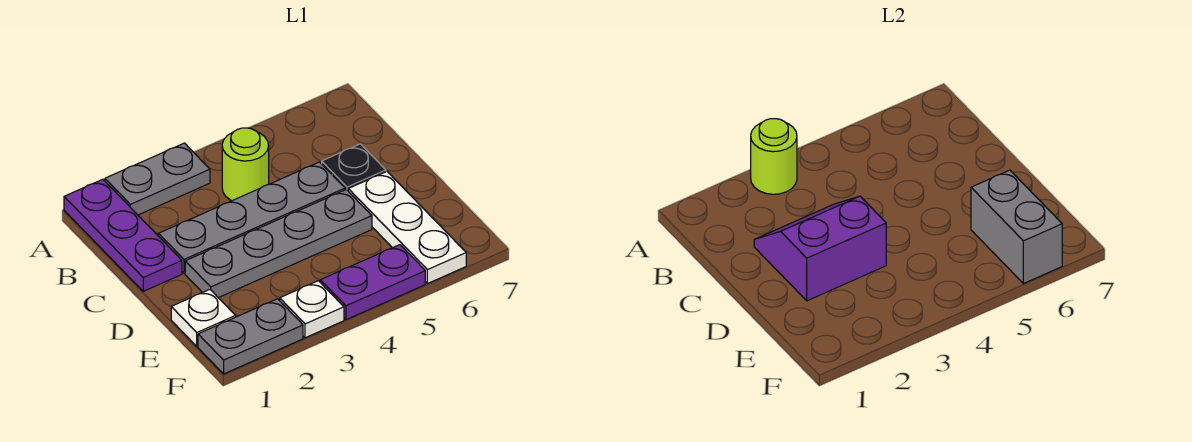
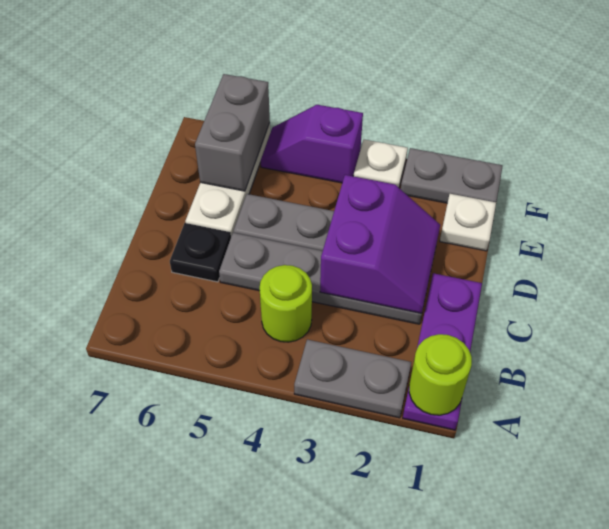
lime 1x1 round brick [751,119,797,194] -> lime 1x1 round brick moved to [409,334,472,415]
purple 2x2 slope [754,196,886,301] -> purple 2x2 slope turned to [320,175,440,313]
purple 1x2 plate [320,245,425,320] -> purple 1x2 slope [261,105,363,183]

